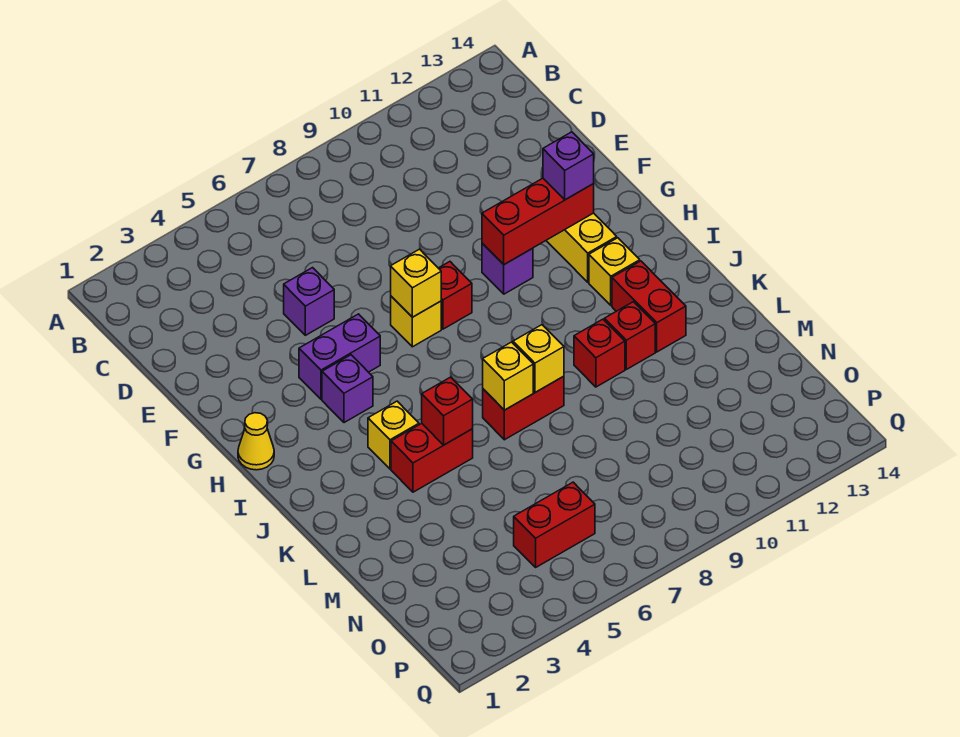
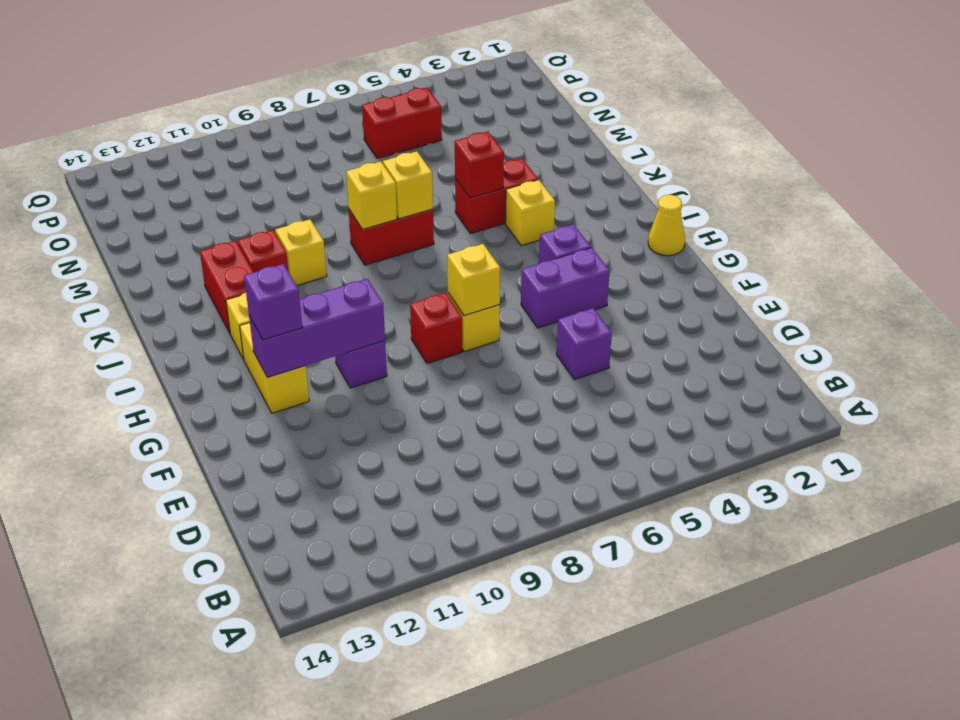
red 1x3 brick [482,178,594,264] -> purple 1x3 brick [249,279,385,377]
red 1x1 brick [574,319,625,387] -> yellow 1x1 brick [275,219,327,286]

